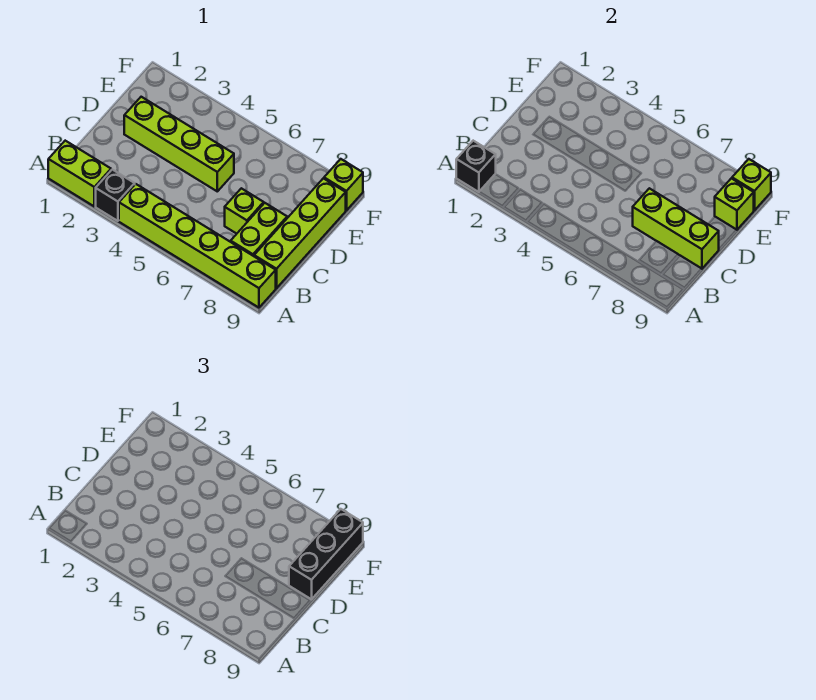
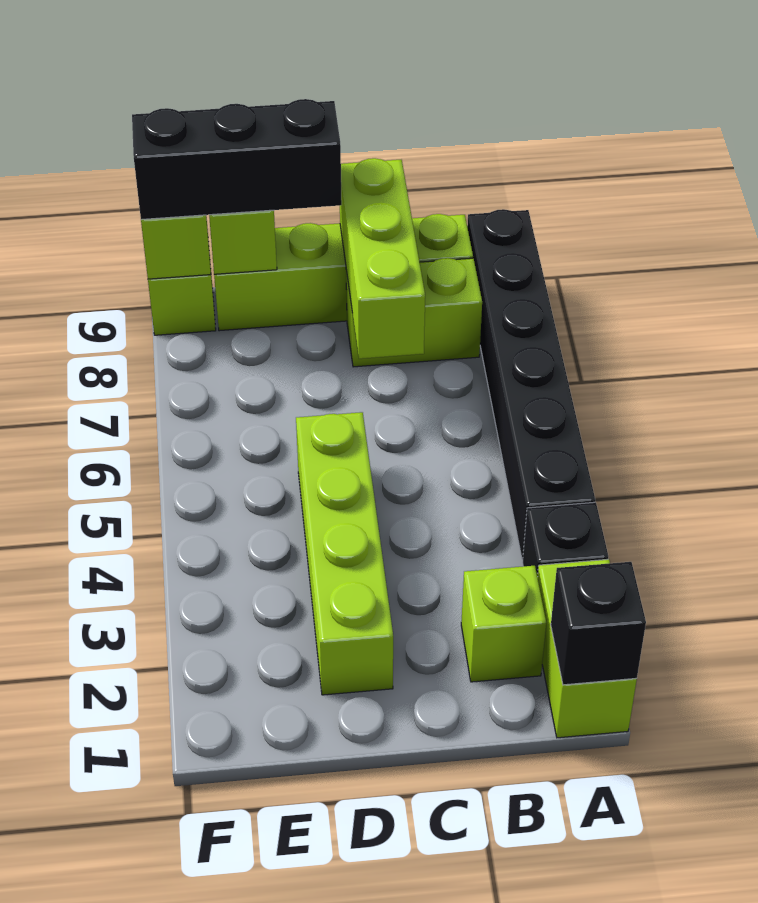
lime 1x6 brick [119,184,276,308] -> black 1x6 brick [467,209,595,560]
lime 1x1 brick [225,188,264,234] -> lime 1x1 brick moved to [461,566,546,682]

